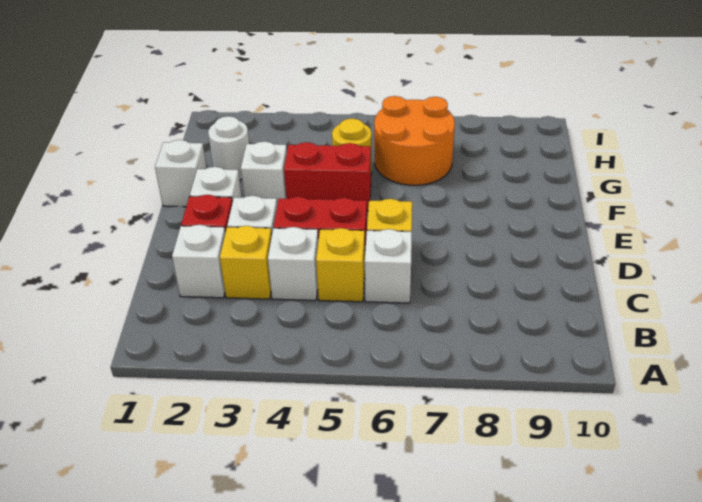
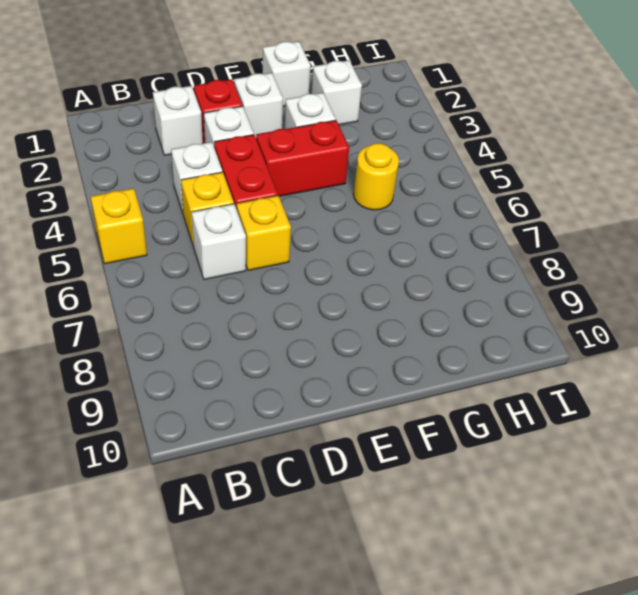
yellow 1x1 brick [220,226,272,299] -> yellow 1x1 brick moved to [91,188,147,264]
red 1x2 brick [284,142,371,211] -> red 1x2 brick turned to [256,120,349,196]
white 1x1 round brick [208,116,249,180] -> white 1x1 brick [311,60,362,125]
orange 2x2 round brick [374,96,455,185] -> none

